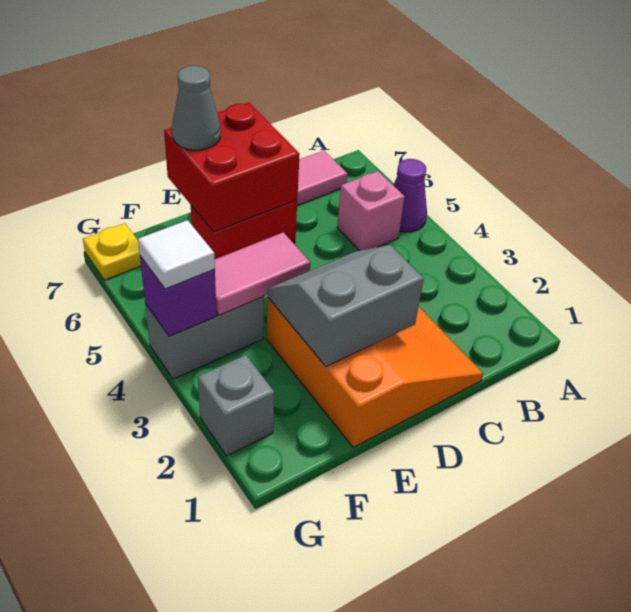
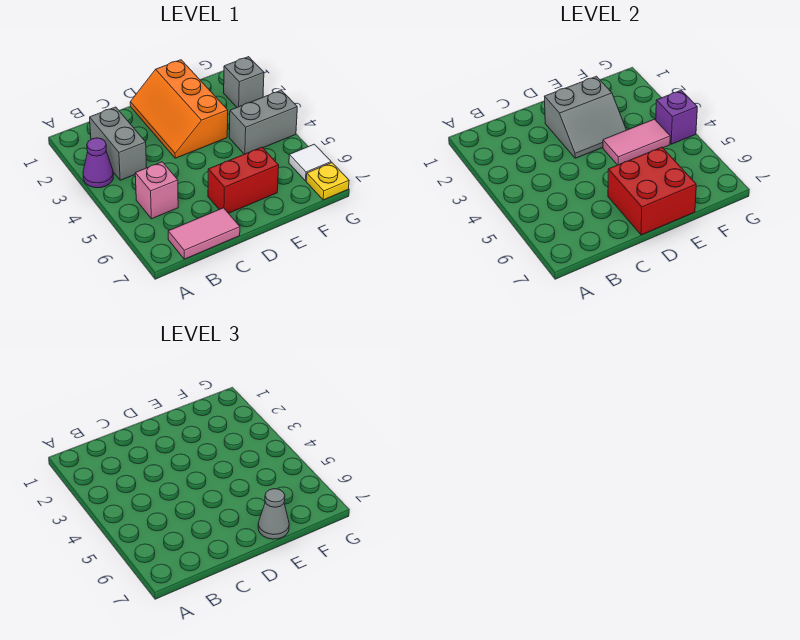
purple 1x1 cone [393,159,427,232] -> purple 1x1 cone moved to [83,138,113,188]
none -> grey 1x2 brick [90,107,147,180]
orange 3x3 slope [267,298,483,447] -> orange 2x3 slope [130,60,228,158]
white 1x1 tile [138,220,215,289] -> white 1x1 tile moved to [289,144,331,181]

